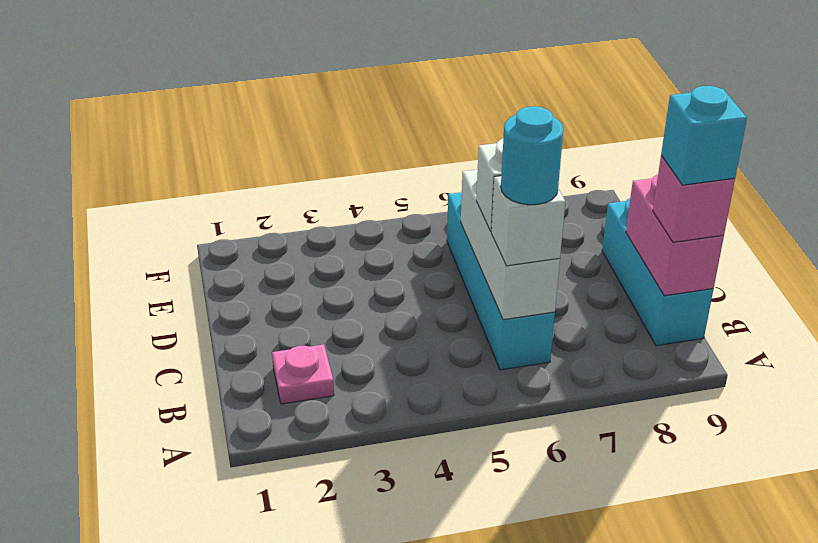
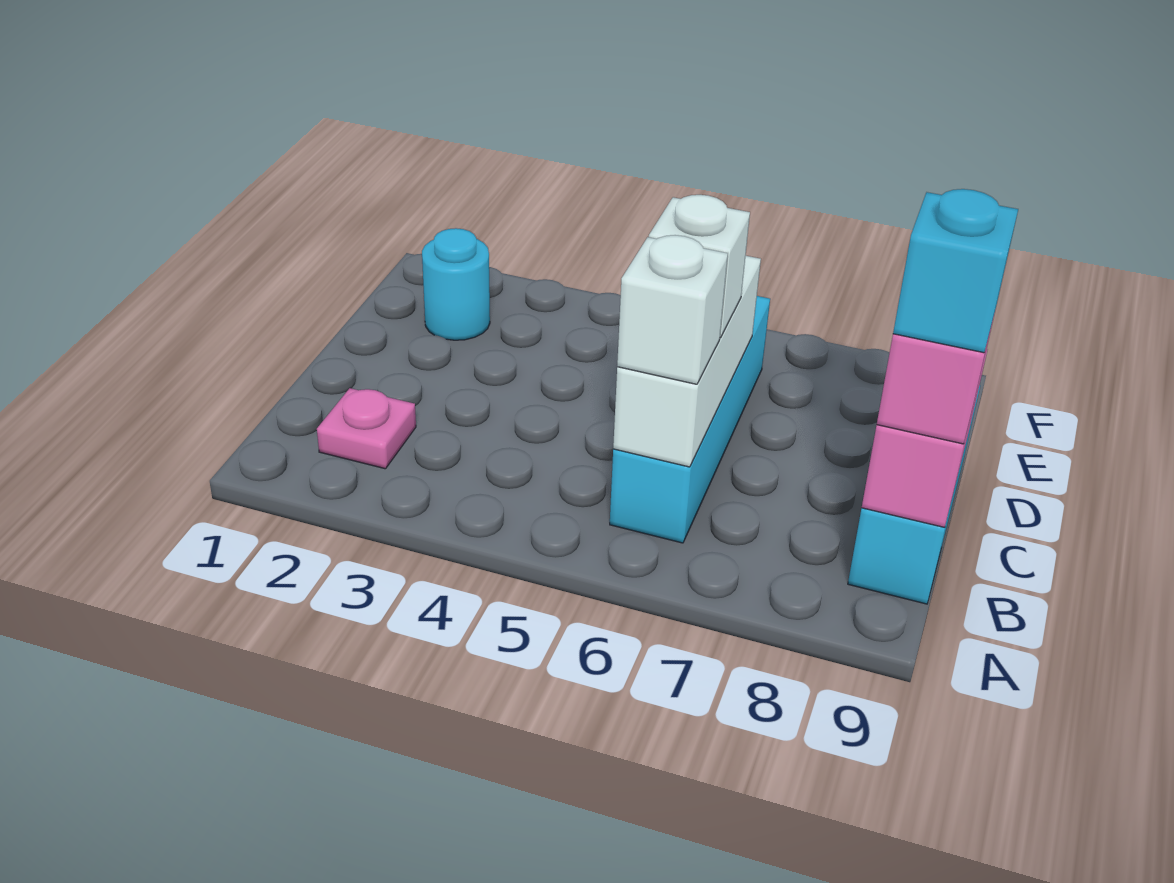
cyan 1x1 round brick [501,106,563,205] -> cyan 1x1 round brick moved to [422,228,490,340]

